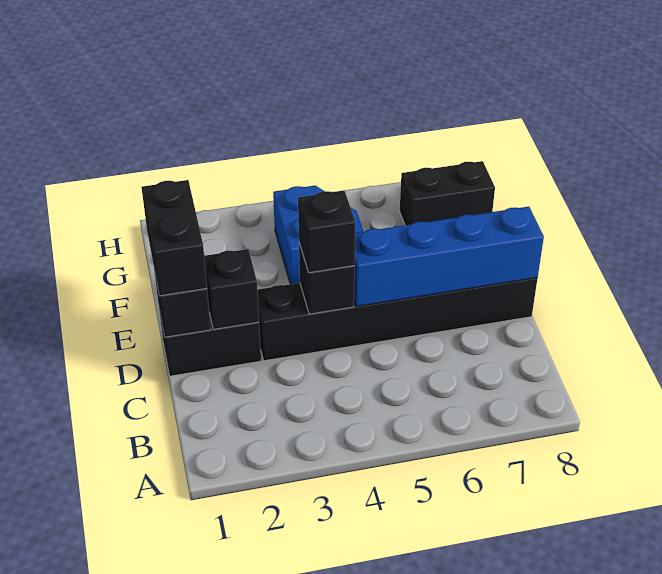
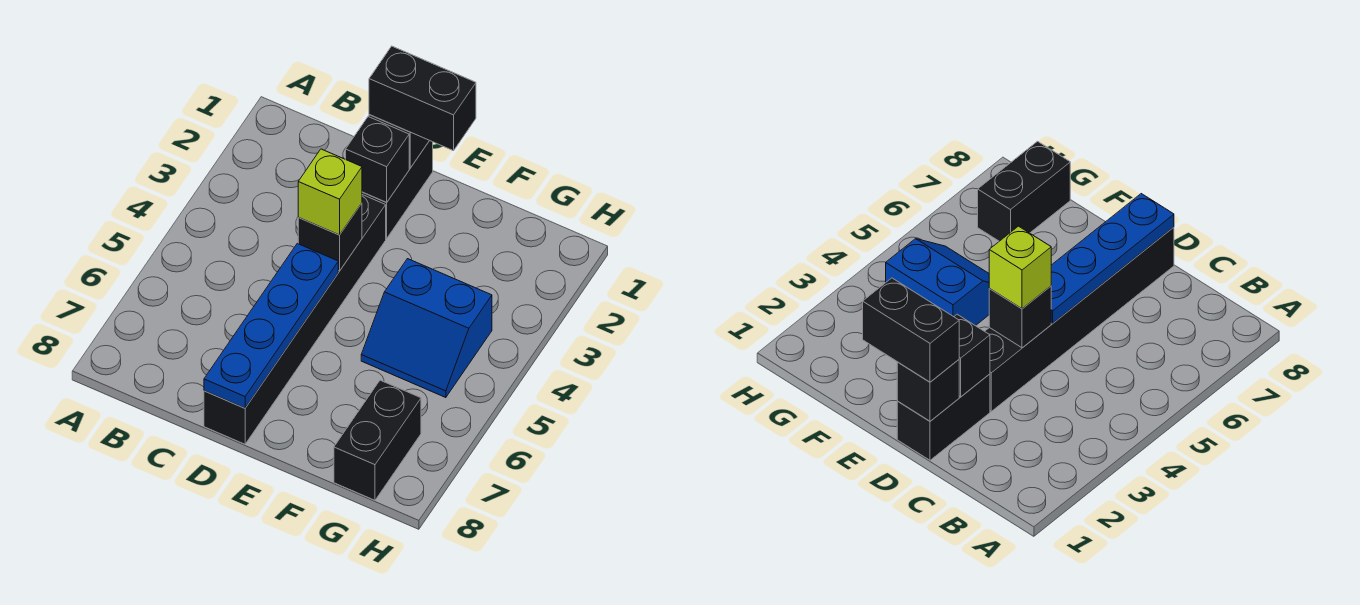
black 1x1 brick [298,190,355,273] -> lime 1x1 brick [298,149,362,235]
blue 1x4 brick [354,207,544,307] -> blue 1x4 plate [204,243,338,408]

